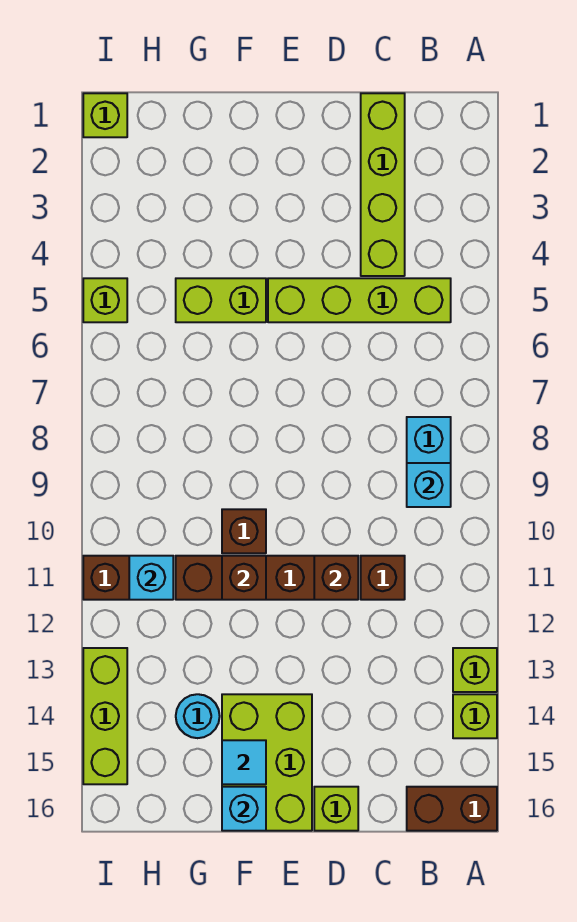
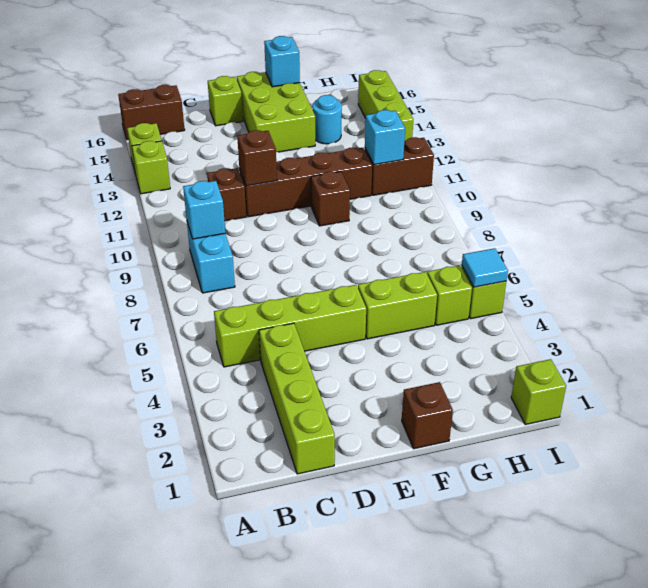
brown 1x1 brick [222,556,266,600] -> brown 1x1 brick moved to [402,382,453,449]
cyan 1x1 tile [222,740,266,784] -> cyan 1x1 tile moved to [462,248,508,287]
none -> lime 1x1 brick [427,265,472,325]

